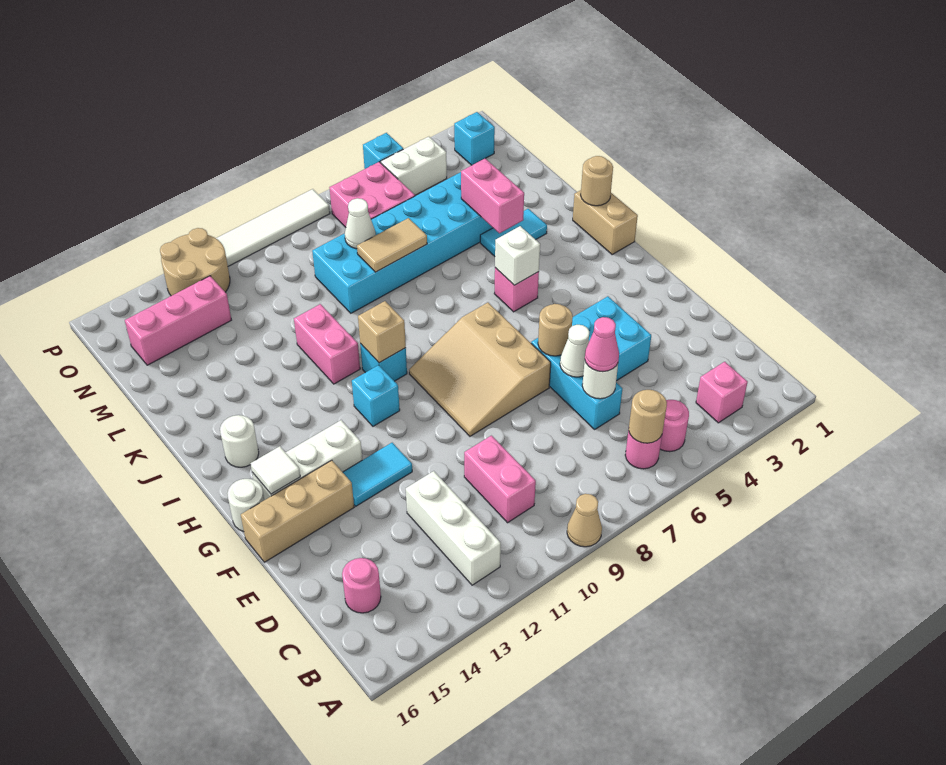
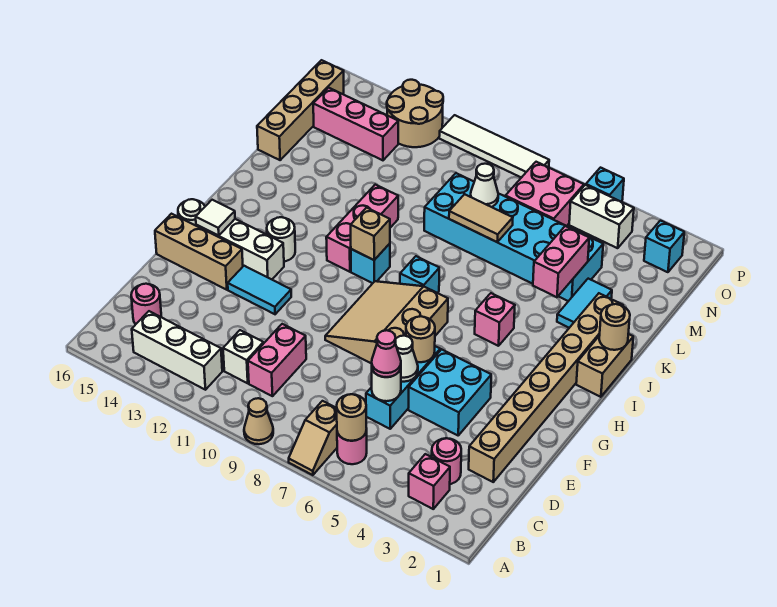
none -> tan 1x2 slope [289,401,337,475]
pink 1x1 round brick [660,400,689,452] -> pink 1x1 round brick moved to [432,438,461,484]
white 1x3 brick [406,471,501,585] -> white 1x3 brick turned to [132,311,222,390]
none -> tan 1x8 brick [469,293,623,482]
cyan 1x1 brick [352,365,400,426] -> cyan 1x1 brick moved to [400,256,439,293]
white 1x1 brick [495,226,540,285] -> white 1x1 brick moved to [223,330,263,383]
white 1x1 round brick [220,415,259,467] -> white 1x1 round brick moved to [267,217,295,261]
pink 1x2 brick [294,304,360,384] -> pink 1x3 brick [326,185,398,272]
cyan 1x2 tile [480,209,547,256] -> cyan 1x2 tile turned to [557,279,612,328]
none -> tan 1x4 brick [257,60,344,160]

